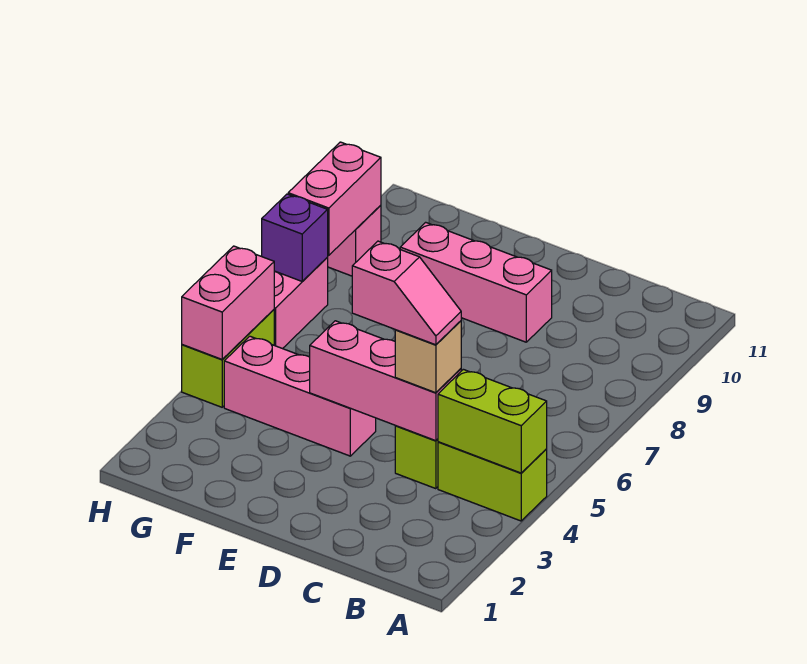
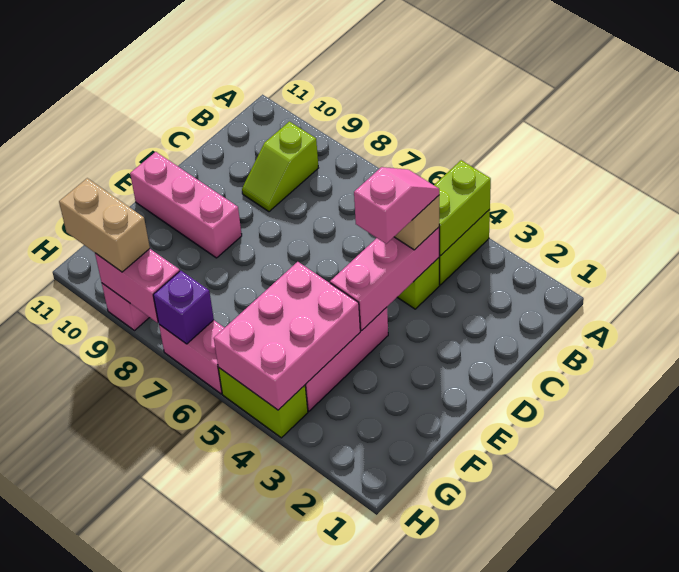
none -> lime 1x2 slope [242,122,318,212]
pink 1x3 brick [400,222,552,342] -> pink 1x3 brick turned to [130,152,242,258]
pink 1x2 brick [182,246,274,359] -> pink 2x3 brick [214,262,360,410]
none -> tan 1x2 brick [59,178,150,272]

